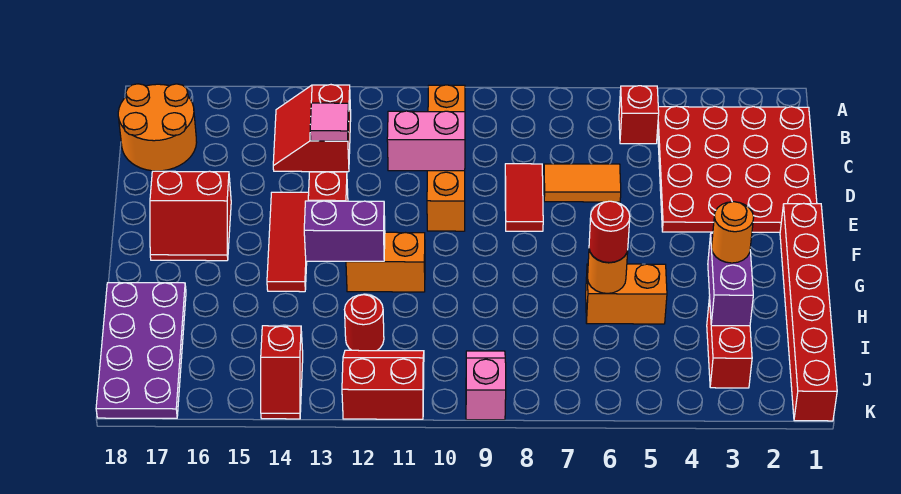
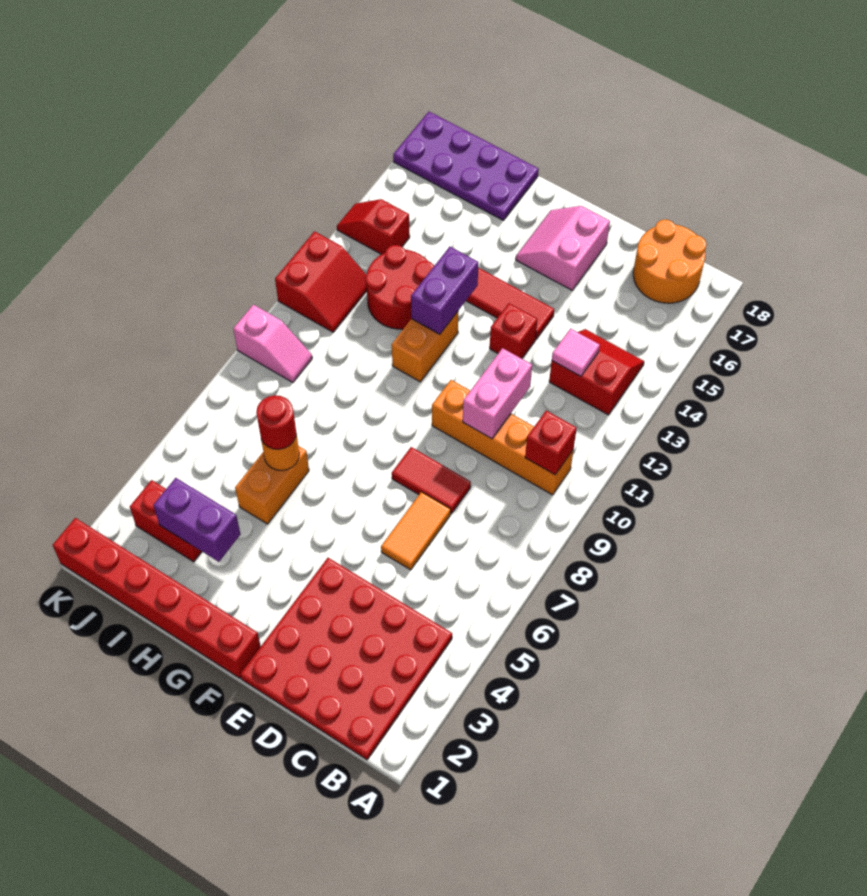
red 1x1 brick [619,86,659,144] -> red 1x1 brick moved to [525,411,577,475]
red 2x2 slope [150,171,231,261] -> pink 2x2 slope [516,206,610,290]
orange 1x1 round brick [711,202,754,263] -> none
red 1x1 round brick [344,295,384,351] -> red 2x2 round brick [365,245,434,329]

